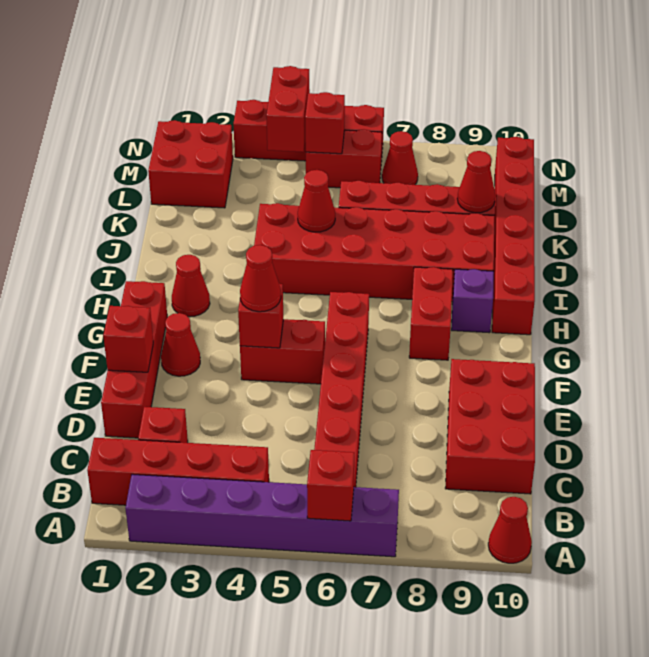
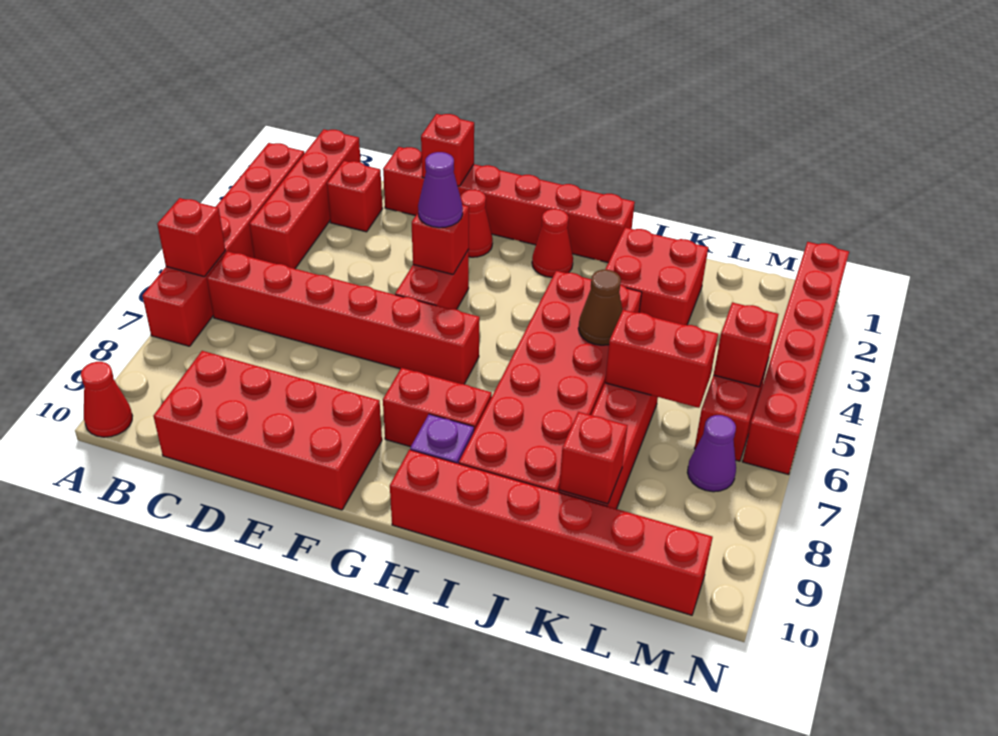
purple 1x6 brick [125,474,399,557] -> red 1x6 brick [142,143,304,346]
red 2x3 brick [445,359,535,494] -> red 2x4 brick [153,351,382,510]
red 1x4 brick [101,281,167,438] -> red 1x6 brick [383,147,635,262]
red 1x1 cone [240,245,281,312] -> purple 1x1 cone [418,152,463,228]
red 1x1 cone [298,170,335,232] -> brown 1x1 cone [578,270,622,345]
red 1x1 cone [457,151,495,213] -> red 1x1 brick [559,412,628,504]
red 2x2 brick [148,120,233,208] -> red 2x2 brick moved to [605,227,708,325]
red 1x2 brick [266,66,310,152] -> red 1x2 brick moved to [605,310,718,408]
red 1x1 cone [382,131,418,185] -> purple 1x1 cone [687,415,736,492]
red 1x4 brick [233,100,384,162] -> red 1x6 brick [742,242,849,475]

